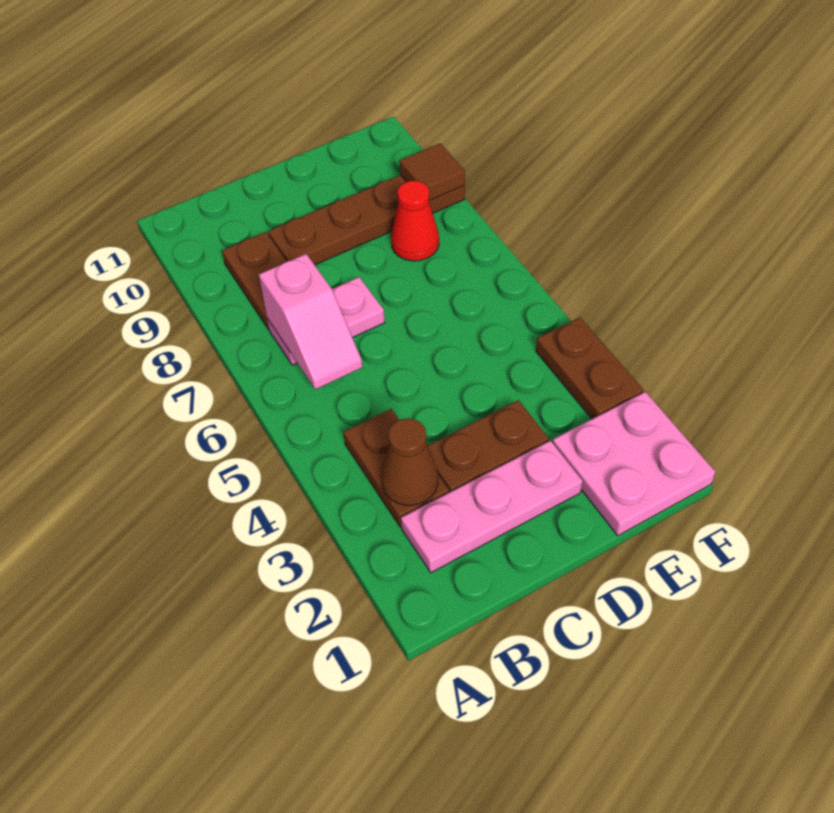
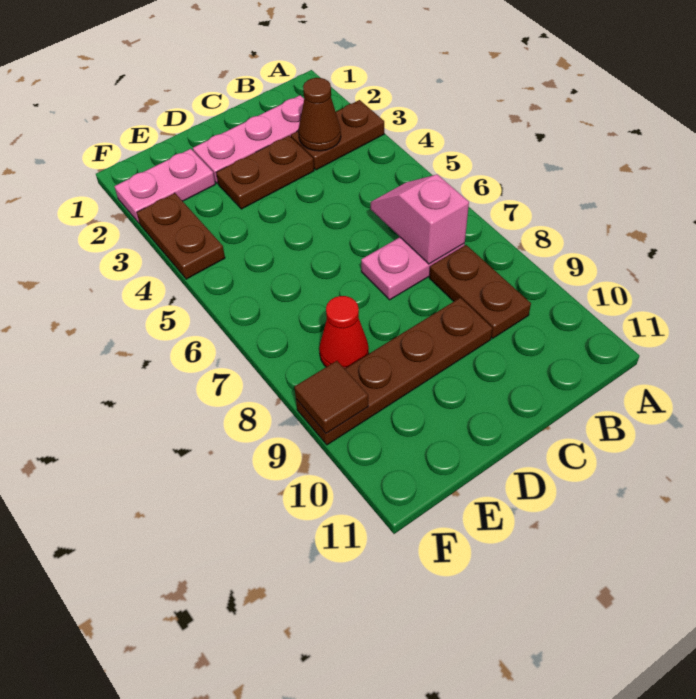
brown 1x2 plate [343,409,449,527] -> brown 1x2 plate turned to [291,100,384,170]
pink 2x2 plate [553,392,715,536] -> pink 1x2 plate [114,149,215,223]

